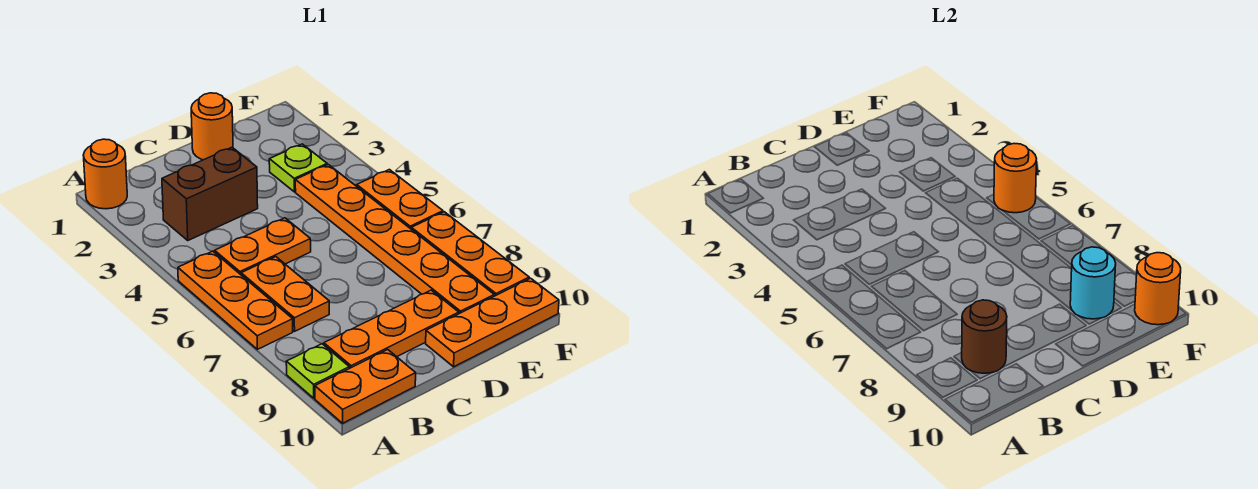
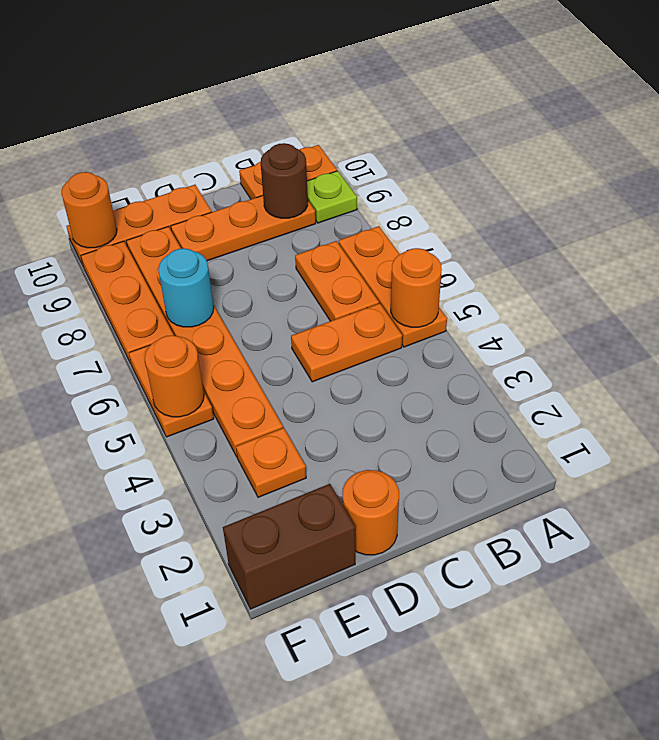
orange 1x1 round brick [83,139,127,209] -> orange 1x1 round brick moved to [391,248,442,327]
brown 1x2 brick [162,147,258,240] -> brown 1x2 brick moved to [223,484,355,609]
lime 1x1 plate [269,144,327,192] -> orange 1x1 plate [236,428,306,497]
cyan 1x1 round brick [1070,247,1116,319] -> cyan 1x1 round brick moved to [158,248,214,327]

